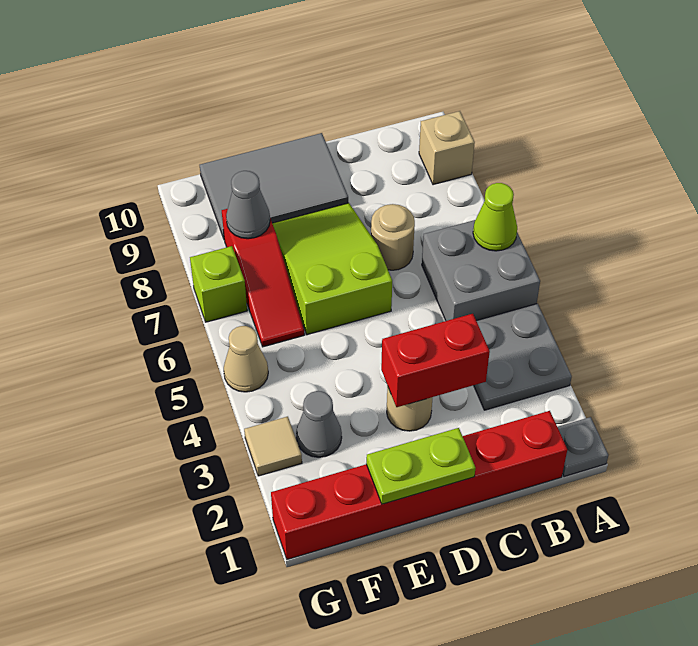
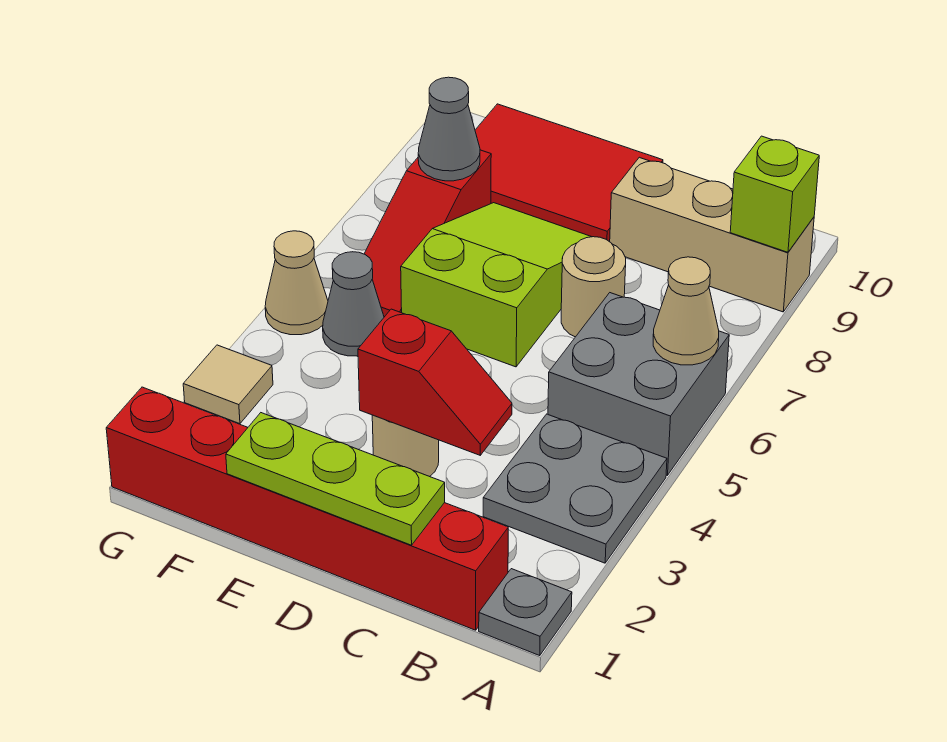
lime 1x1 cone [473,183,517,251] -> tan 1x1 cone [653,257,719,365]
tan 1x1 brick [419,111,475,185] -> tan 1x3 brick [610,157,814,312]
red 1x2 brick [381,314,490,407] -> red 1x2 slope [358,309,512,455]
lime 1x2 plate [366,428,475,504] -> lime 1x3 plate [226,413,445,545]
grey 2x3 tile [200,133,348,239] -> red 2x3 tile [475,104,663,242]
grey 1x1 cone [296,391,342,457] -> grey 1x1 cone moved to [323,252,384,356]
lime 1x1 brick [190,246,247,322] -> lime 1x1 brick moved to [730,136,819,252]

